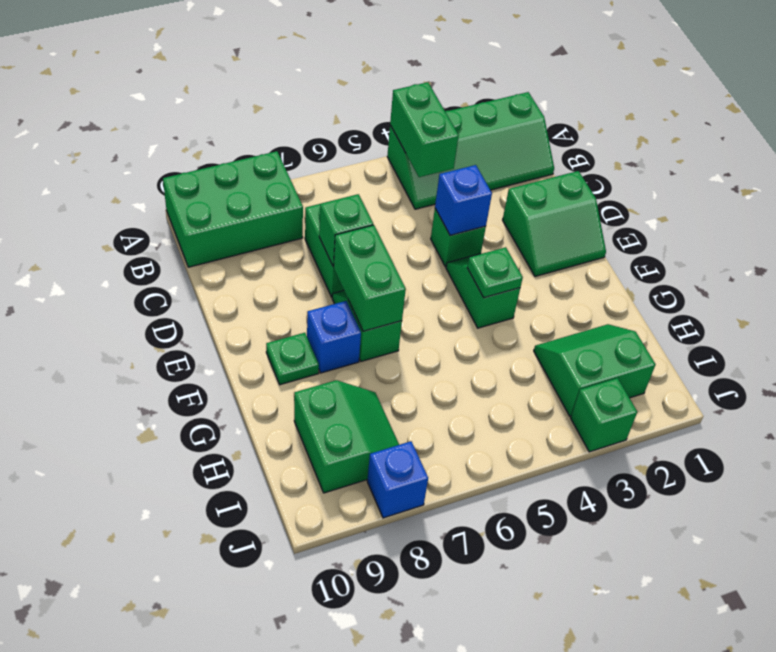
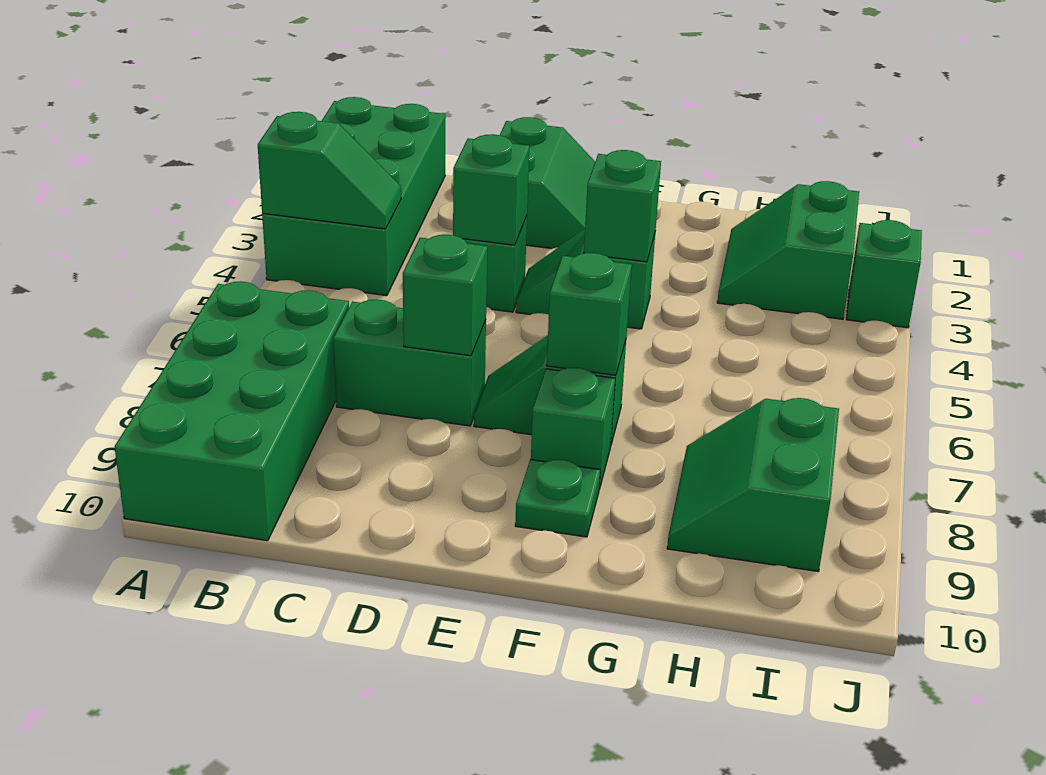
green 2x4 slope [387,92,554,209] -> green 2x4 brick [262,97,445,296]
green 1x2 brick [390,82,459,177] -> green 1x2 slope [258,112,401,229]
green 2x3 brick [163,151,303,267] -> green 2x4 brick [114,281,349,541]
blue 1x1 brick [435,165,492,236] -> green 1x1 brick [453,134,529,245]
green 1x2 brick [333,225,406,331] -> green 1x1 brick [547,253,632,375]
green 1x1 plate [467,247,523,298] -> green 1x1 brick [584,150,661,262]
blue 1x1 brick [307,301,361,373] -> green 1x1 brick [531,368,615,490]
green 2x2 slope [294,380,399,493] -> green 2x2 slope turned to [667,398,839,572]
blue 1x1 brick [367,441,428,518] -> none

